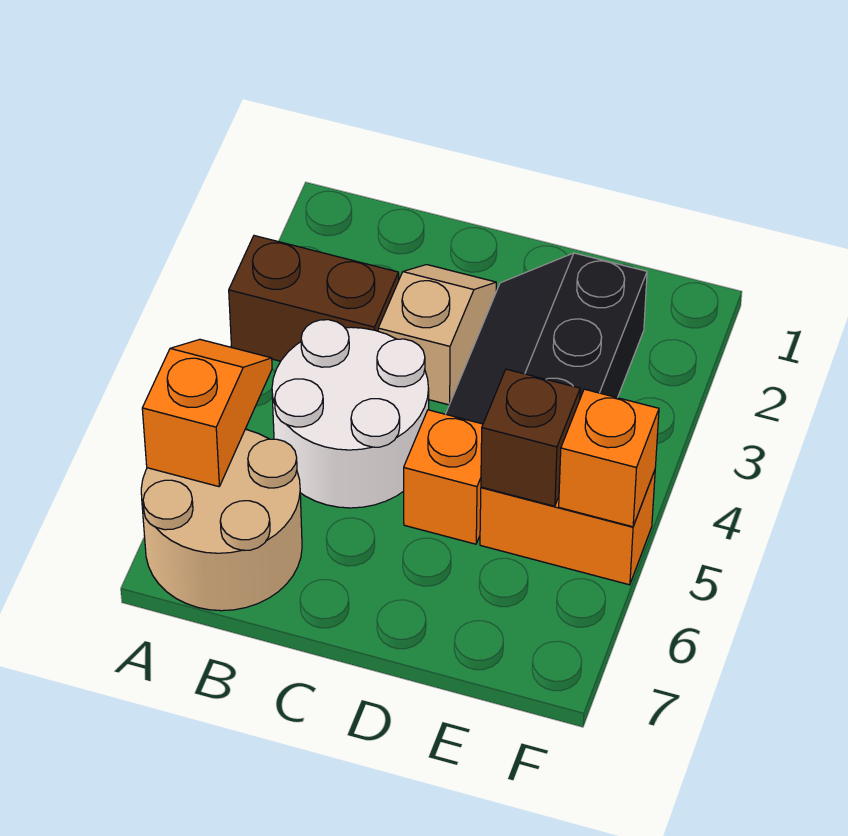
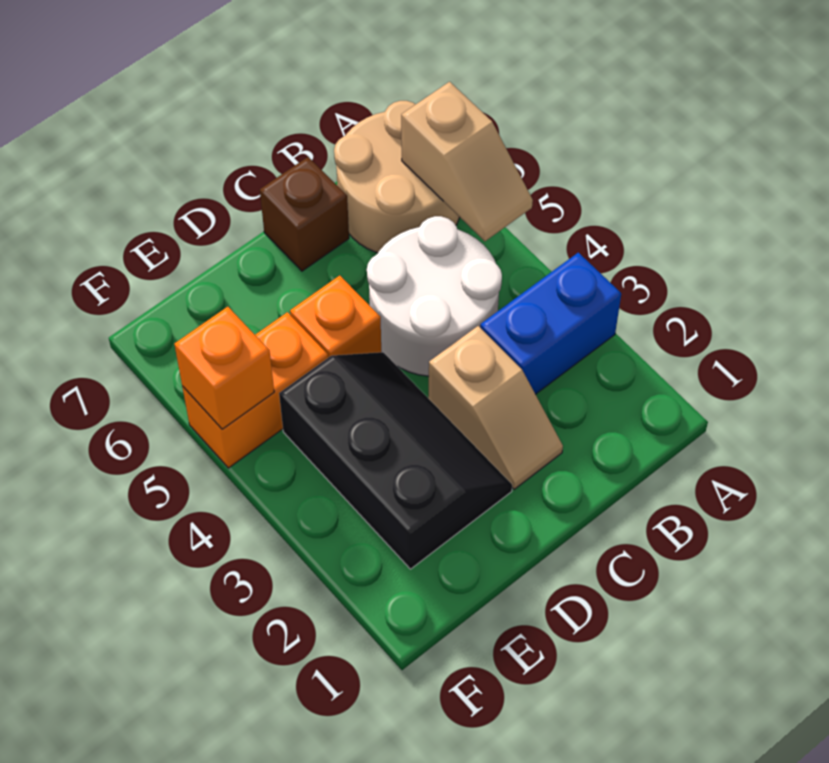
brown 1x2 brick [229,236,399,361] -> blue 1x2 brick [480,253,621,394]
orange 1x2 slope [142,339,272,487] -> tan 1x2 slope [401,82,533,241]
brown 1x1 brick [481,369,580,506] -> brown 1x1 brick moved to [260,157,349,271]

